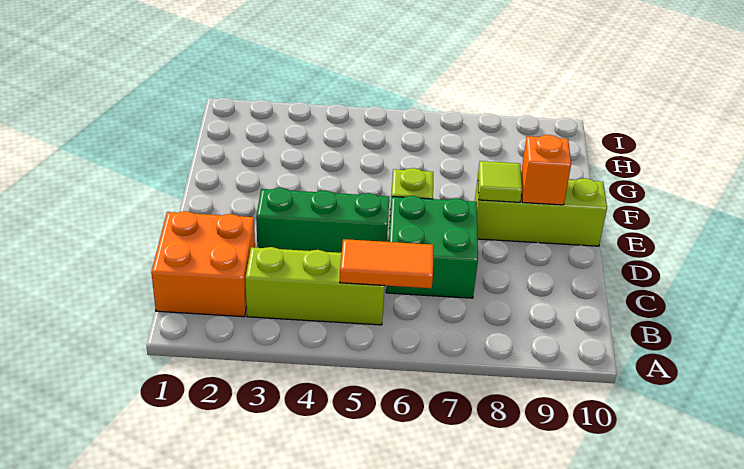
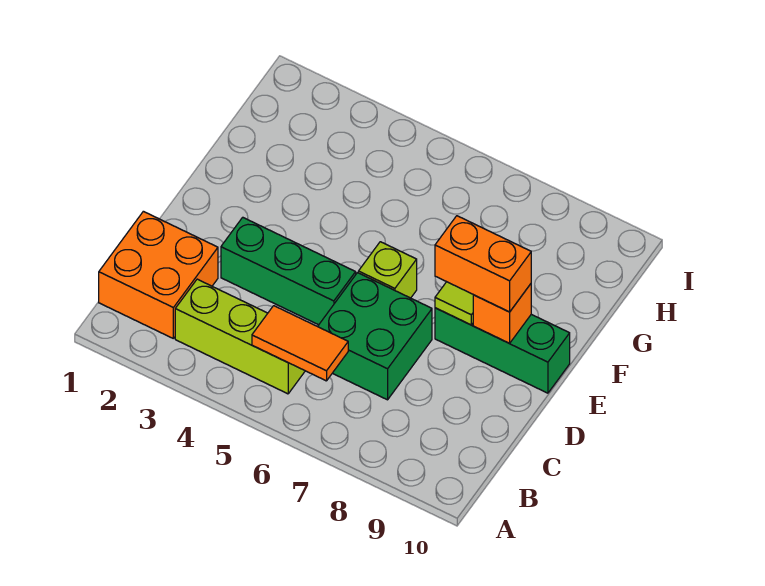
lime 1x3 brick [475,178,607,246] -> green 1x3 brick [435,308,570,393]
none -> orange 1x2 brick [435,216,531,312]

